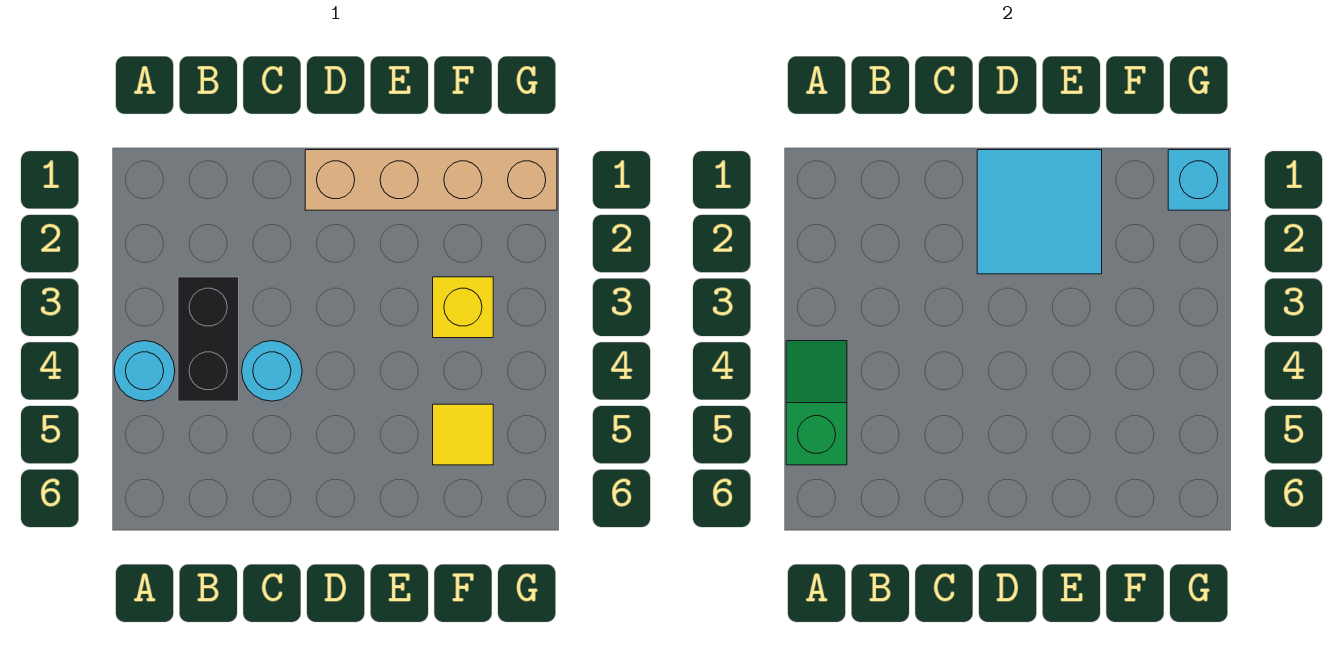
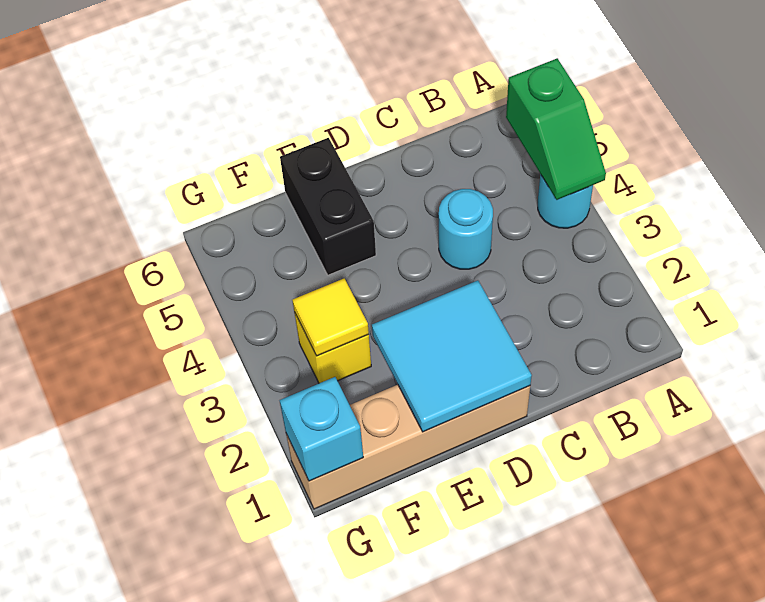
black 1x2 brick [178,277,239,401] -> black 1x2 brick moved to [280,138,376,275]
yellow 1x1 tile [433,404,493,465] -> yellow 1x1 tile moved to [292,278,369,356]

